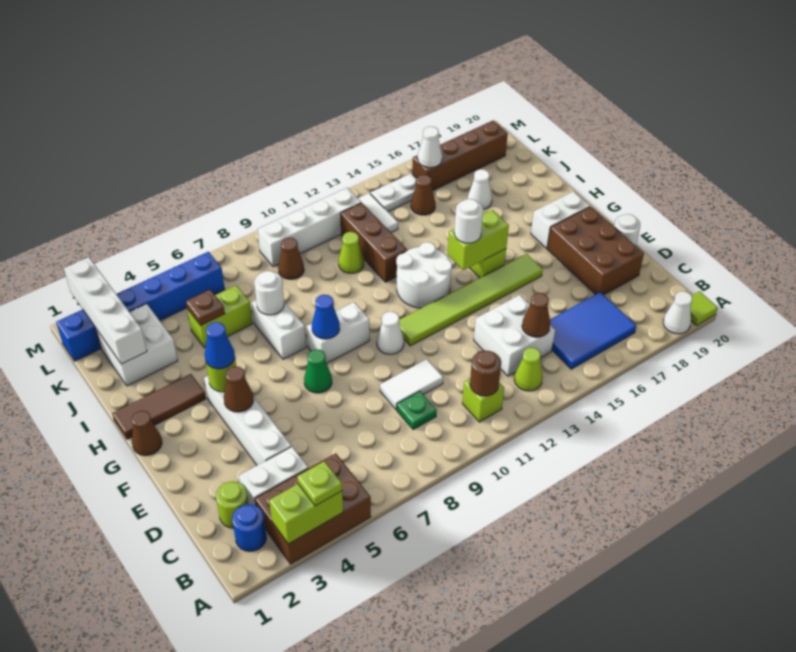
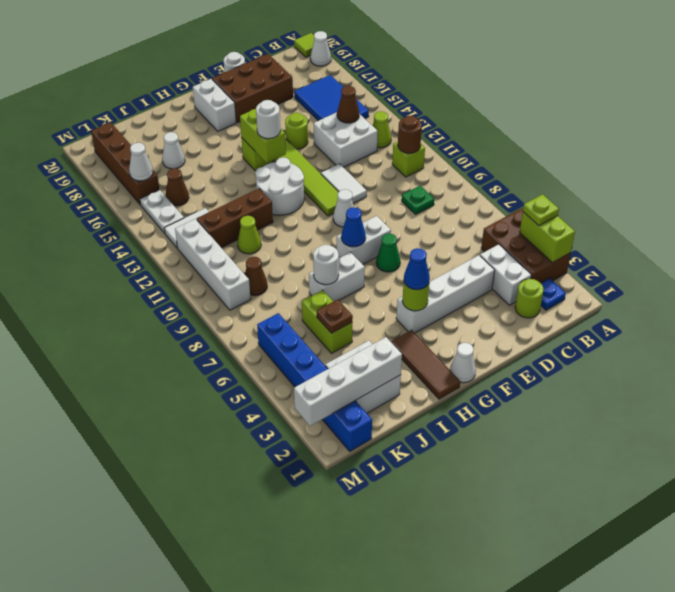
blue 1x1 round brick [232,504,266,552] -> blue 1x1 plate [541,278,566,310]
white 1x2 tile [380,359,443,410] -> white 1x2 tile moved to [321,164,367,203]
none -> lime 1x1 round brick [285,113,308,149]
brown 1x1 cone [224,366,254,412] -> none
brown 1x1 cone [132,411,162,456] -> white 1x1 cone [450,343,476,383]
white 1x2 brick [307,302,370,363] -> white 1x2 brick turned to [337,216,391,264]

